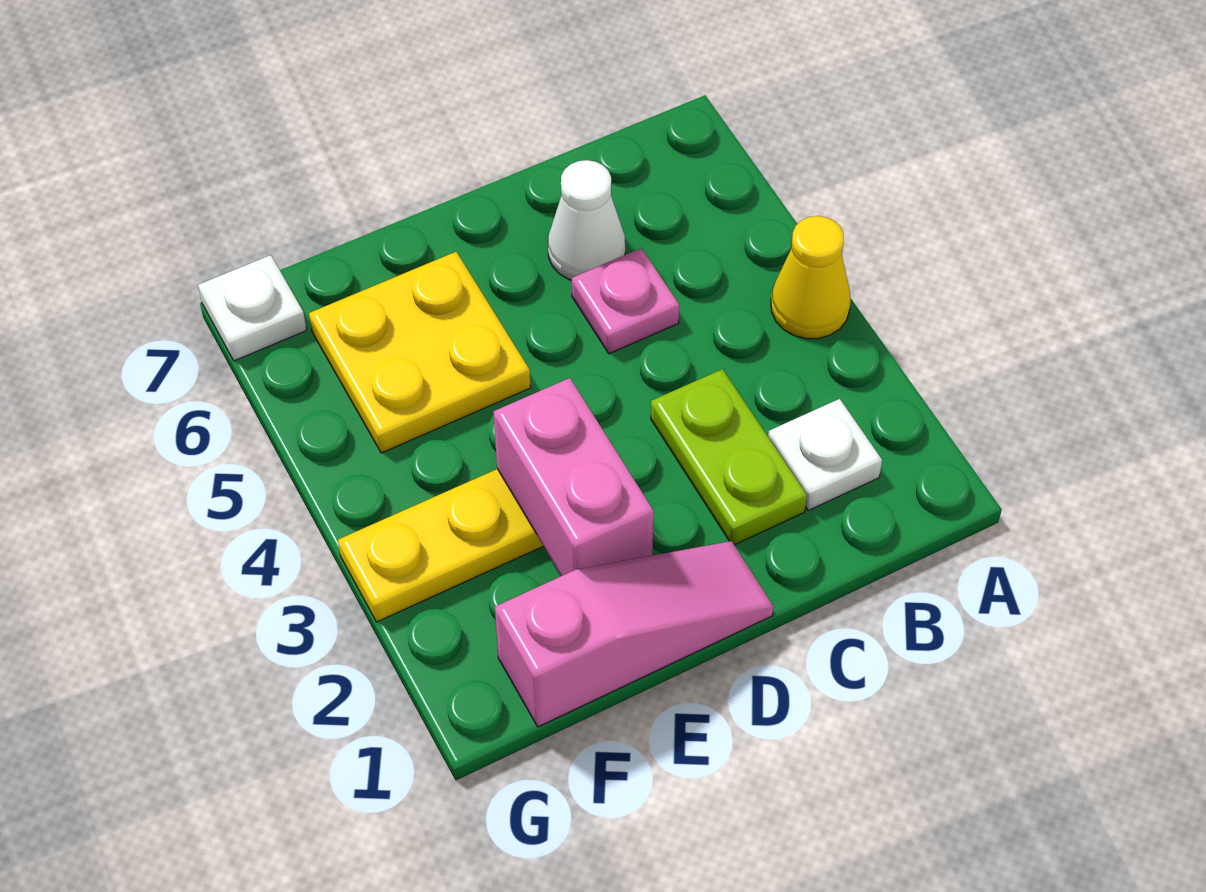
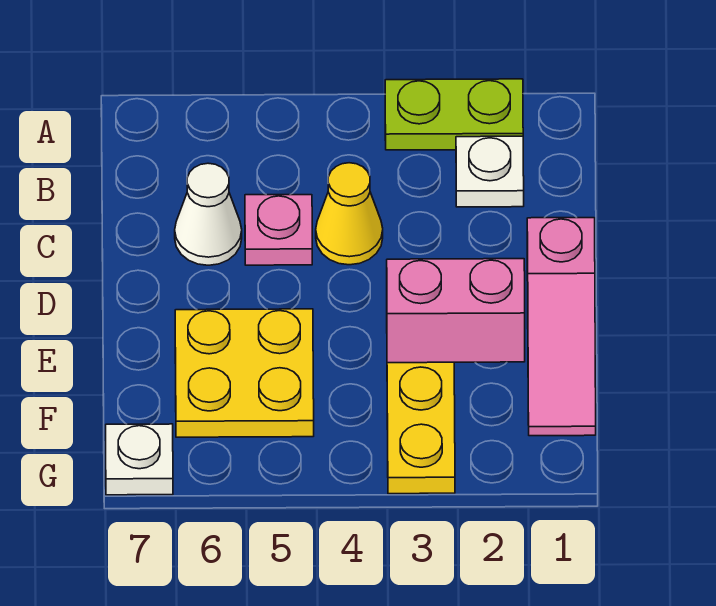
yellow 1x1 cone [771,216,851,339] -> yellow 1x1 cone moved to [316,163,383,265]
lime 1x2 plate [651,369,807,545] -> lime 1x2 plate moved to [385,79,523,150]
pink 1x3 slope [495,541,774,727] -> pink 1x3 slope turned to [527,218,596,436]

